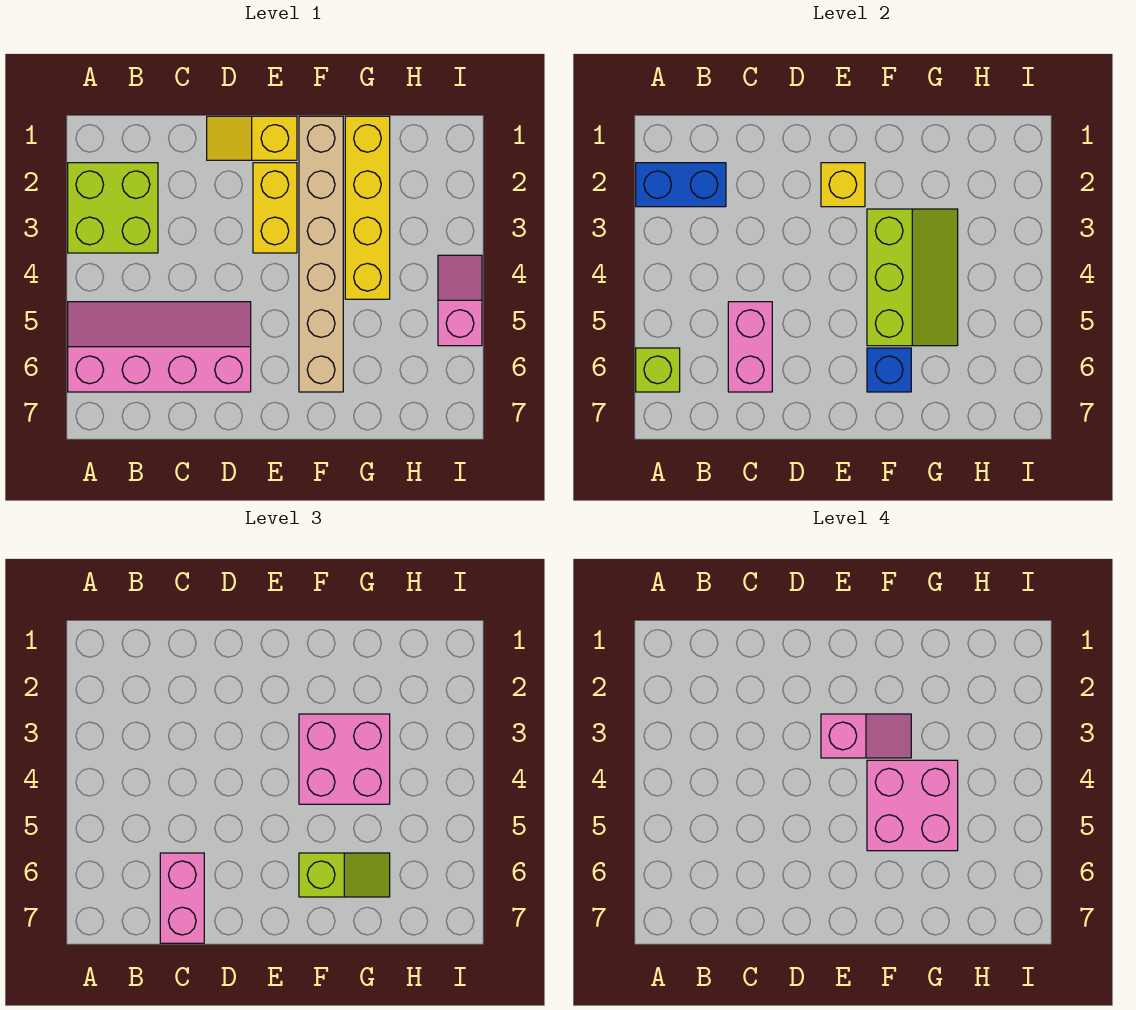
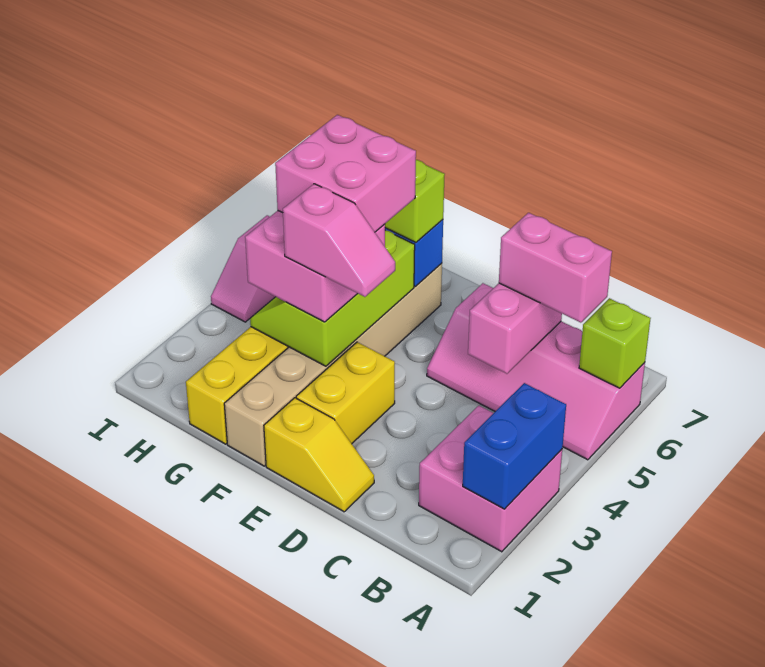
lime 2x2 brick [68,163,158,253] -> pink 2x2 brick [419,406,562,552]
blue 1x2 brick [636,163,726,207] -> blue 1x2 brick turned to [463,383,566,509]
pink 1x2 brick [160,853,204,943] -> pink 1x2 brick turned to [499,213,612,323]
yellow 1x1 brick [821,163,865,207] -> none
pink 1x2 slope [821,714,911,758] -> pink 1x2 slope turned to [283,184,395,297]

